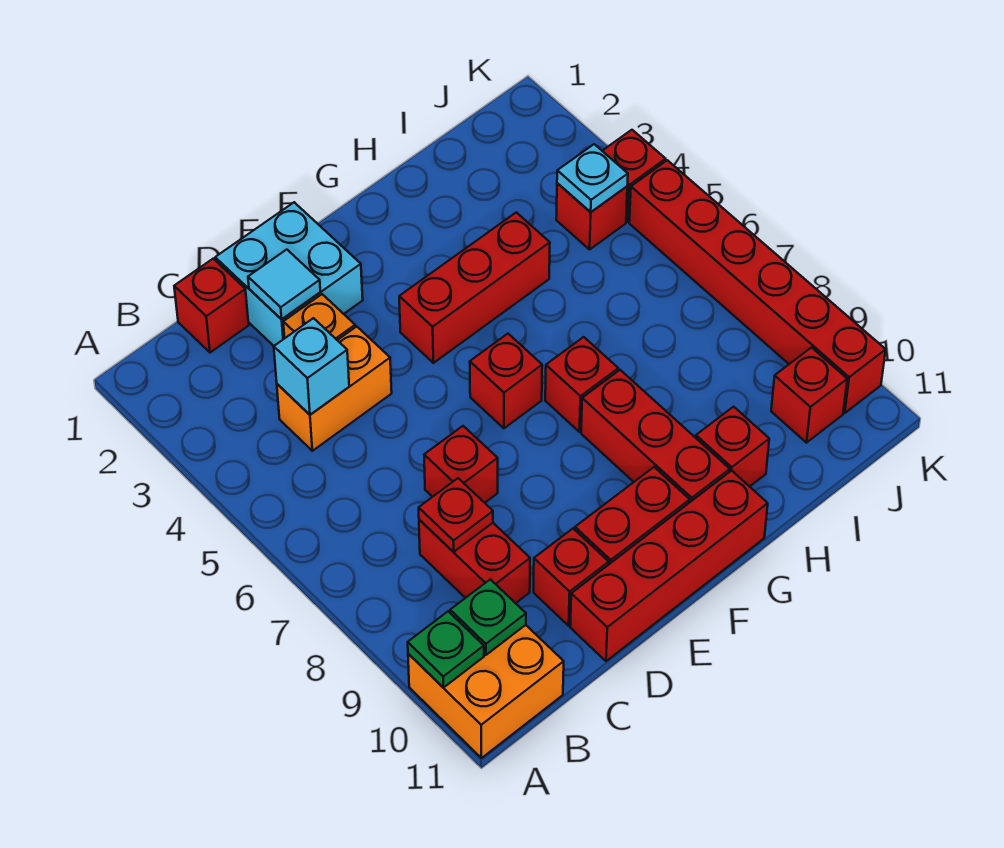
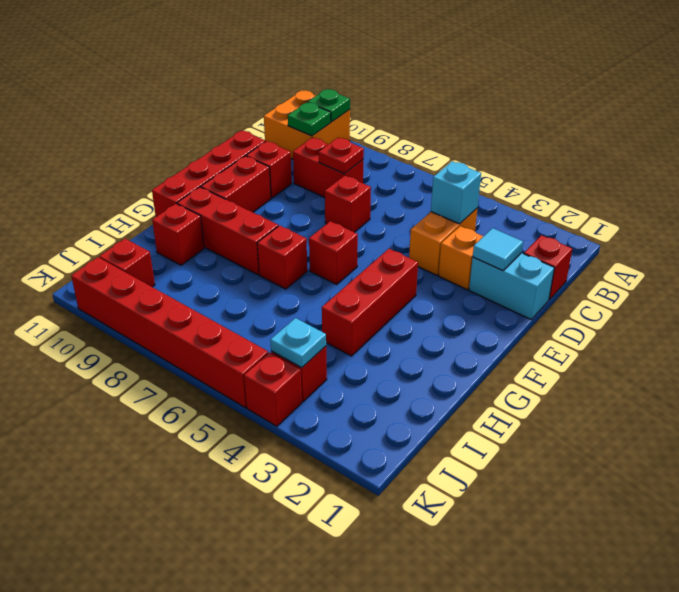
cyan 2x2 brick [215,202,363,346] -> cyan 1x2 brick [469,253,554,319]

